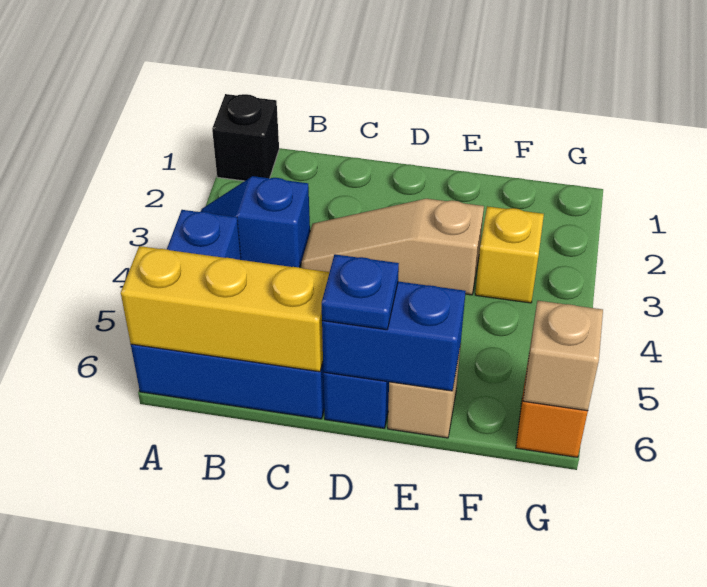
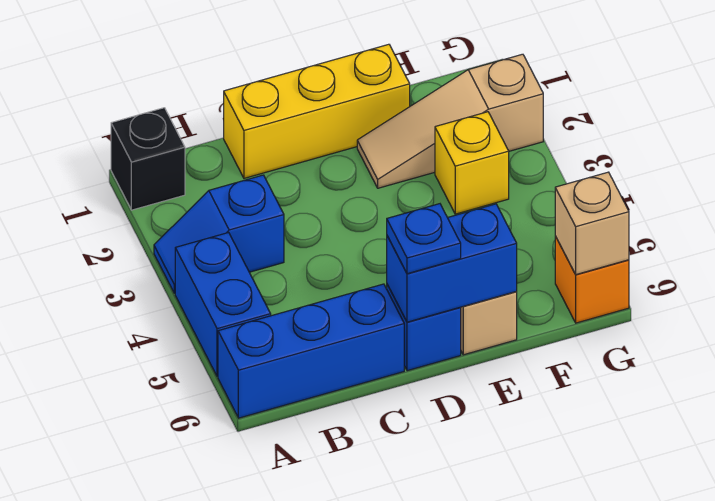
yellow 1x3 brick [121,246,330,372] -> yellow 1x3 brick moved to [224,44,410,178]
tan 1x3 slope [301,199,484,295] -> tan 1x3 slope moved to [357,54,543,188]

